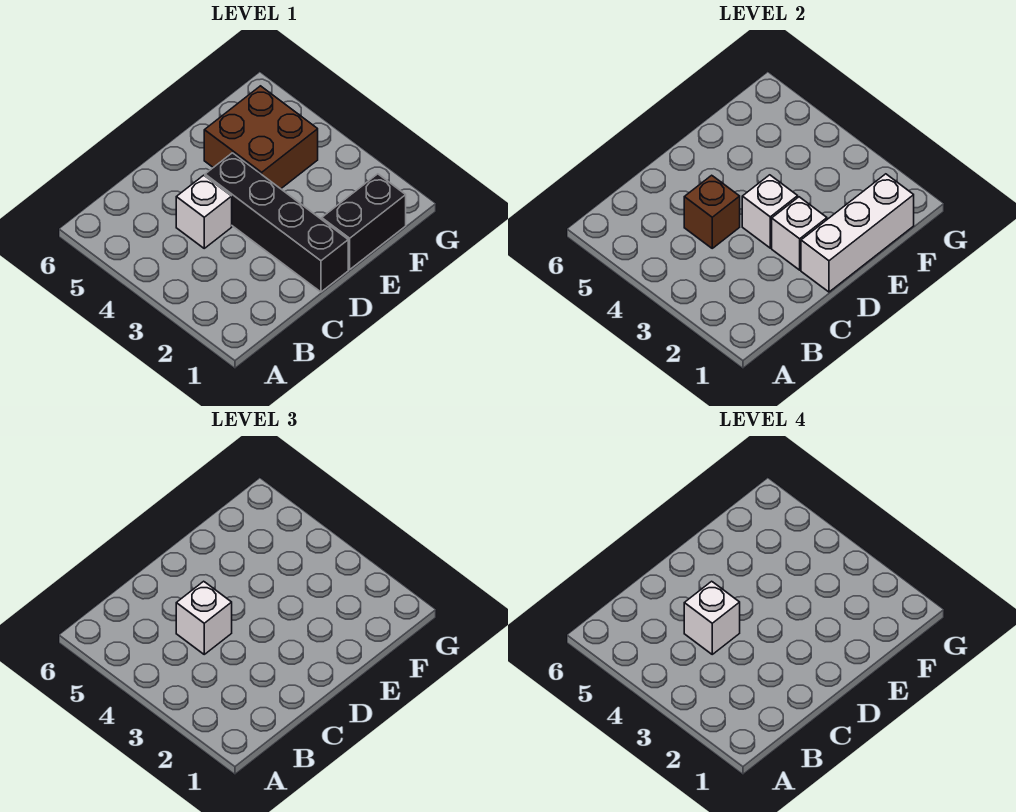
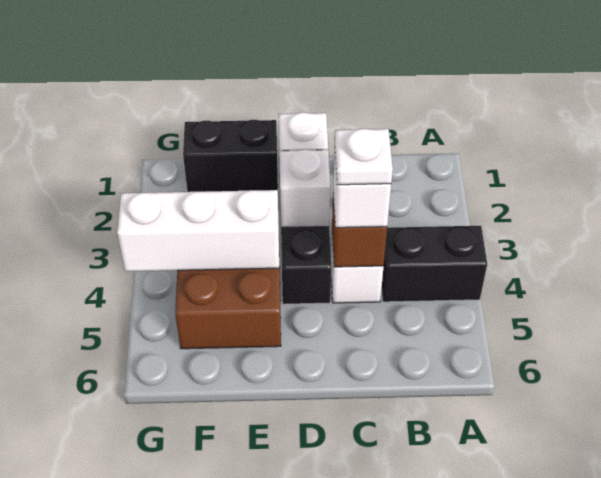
none -> black 1x2 brick [381,226,487,302]
white 1x1 brick [684,581,740,654] -> white 1x1 plate [335,129,393,185]
white 1x3 brick [801,174,914,292] -> white 1x3 brick moved to [117,190,279,272]

